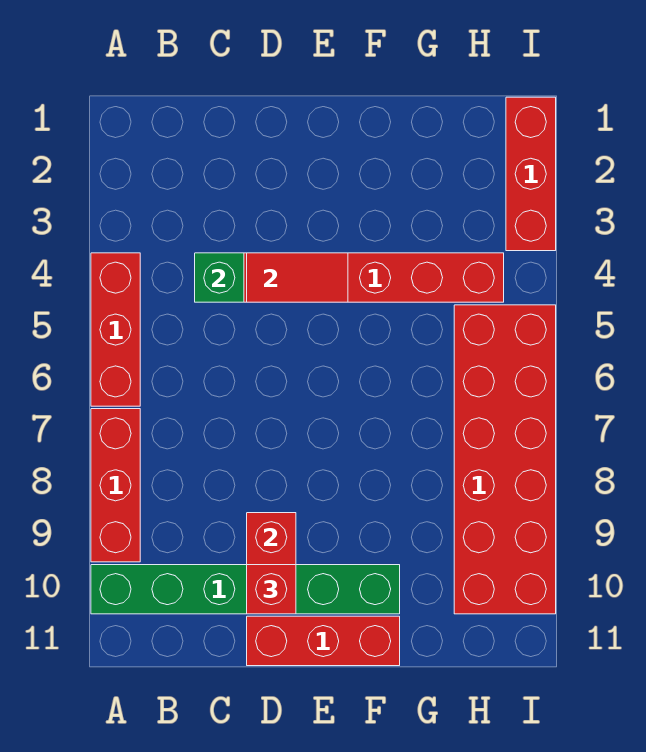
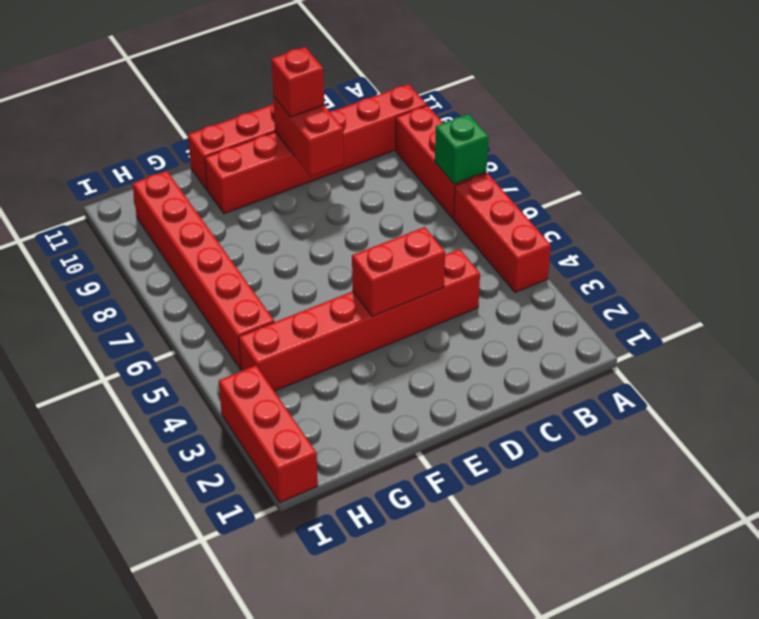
green 1x6 brick [91,565,400,614] -> red 1x6 brick [205,84,427,214]
green 1x1 brick [195,253,244,302] -> green 1x1 brick moved to [435,114,488,184]
red 1x2 tile [247,253,348,302] -> red 1x2 brick [352,227,445,316]
red 2x6 brick [454,305,556,614] -> red 1x6 brick [133,171,274,369]

